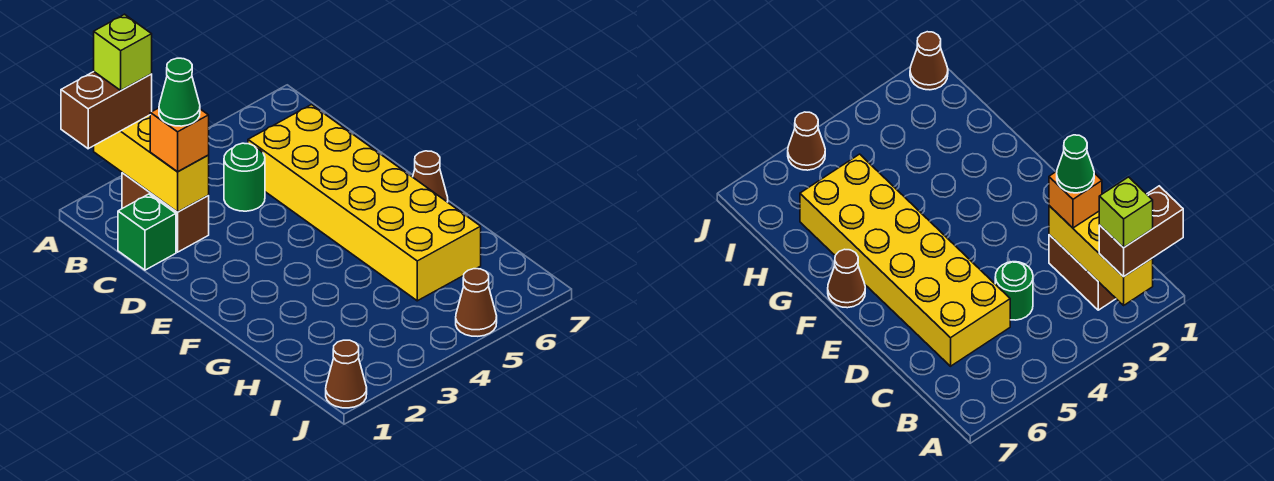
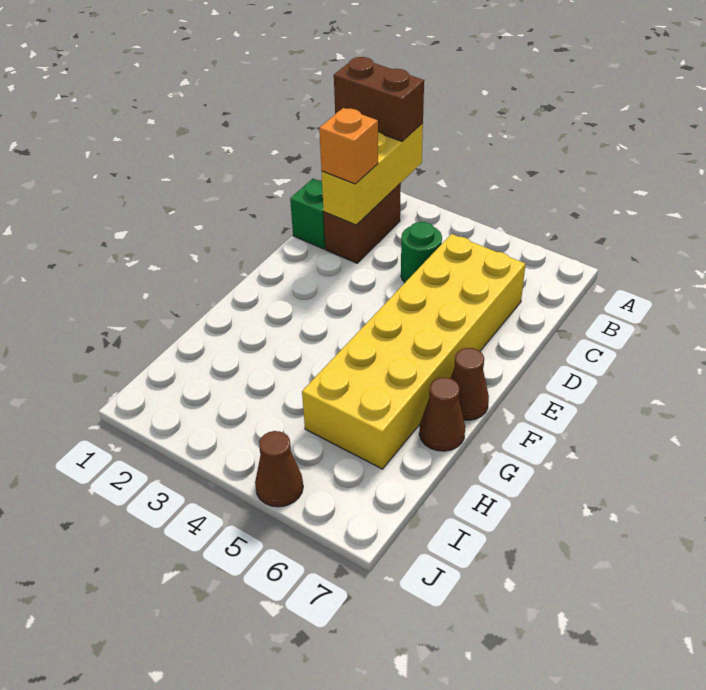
lime 1x1 brick [94,14,152,90] -> none
green 1x1 cone [159,58,200,126] -> none
brown 1x1 cone [326,340,367,408] -> brown 1x1 cone moved to [419,377,465,451]

